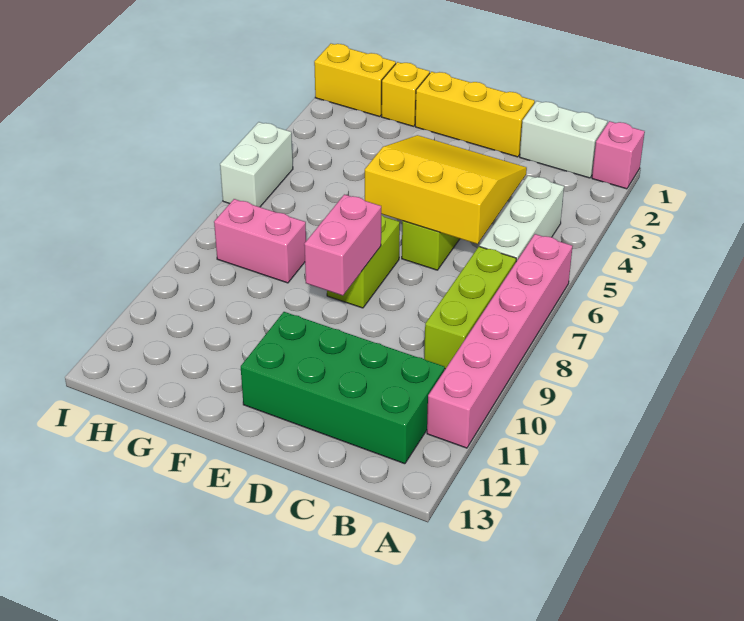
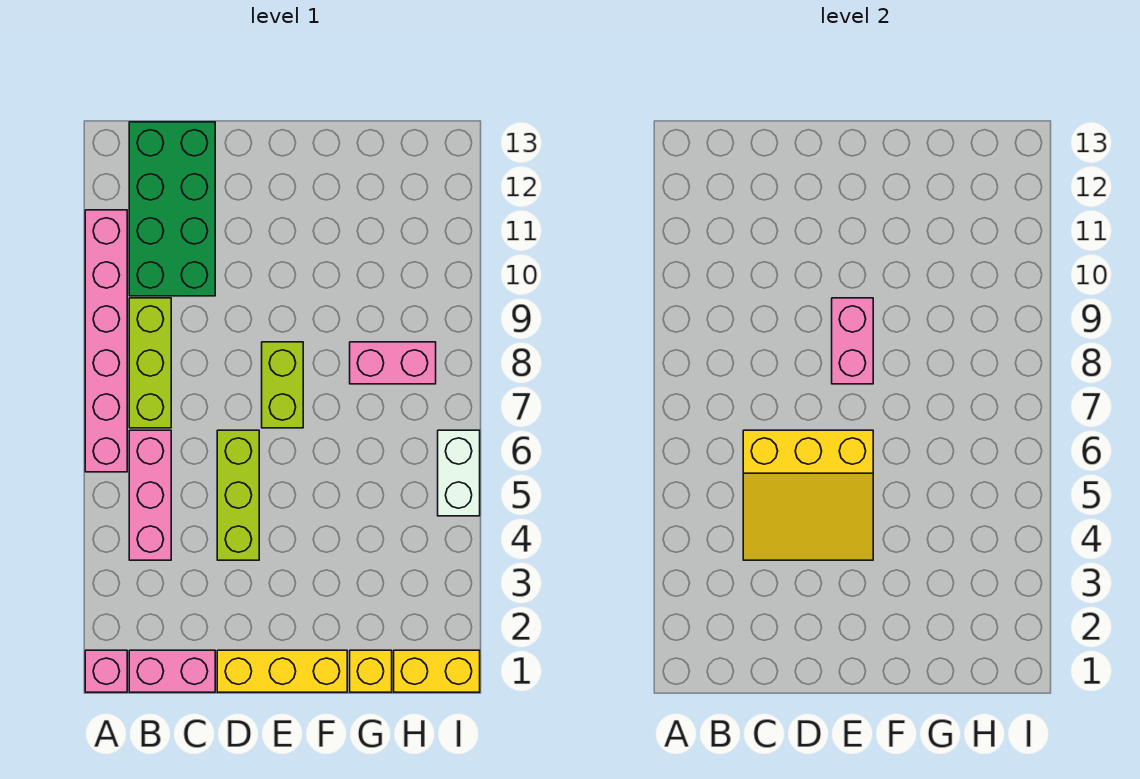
white 1x2 brick [520,101,607,178] -> pink 1x2 brick [129,650,215,692]
white 1x3 brick [480,176,564,261] -> pink 1x3 brick [129,430,171,560]
green 2x4 brick [241,312,445,464] -> green 2x4 brick turned to [129,122,215,296]

